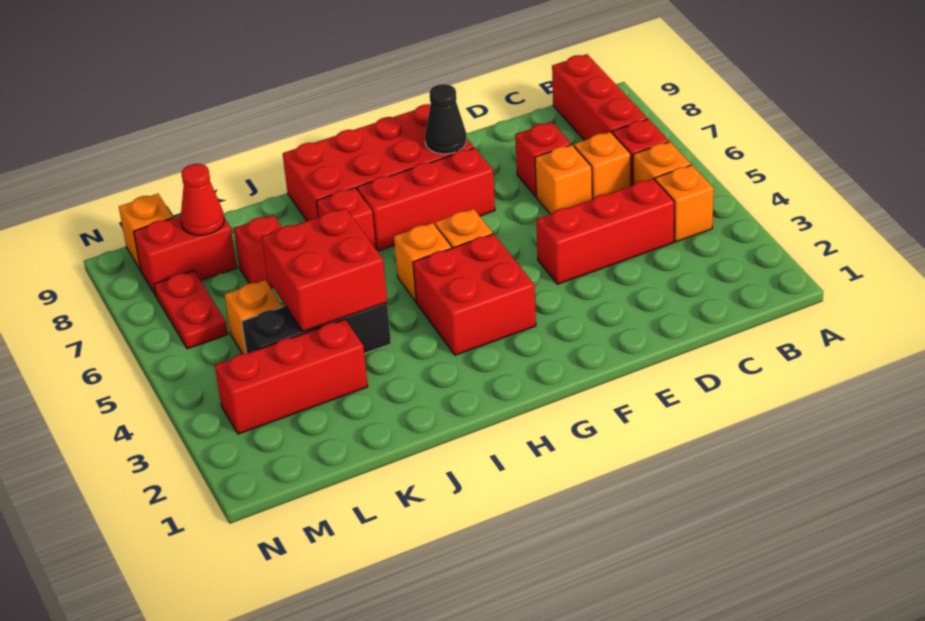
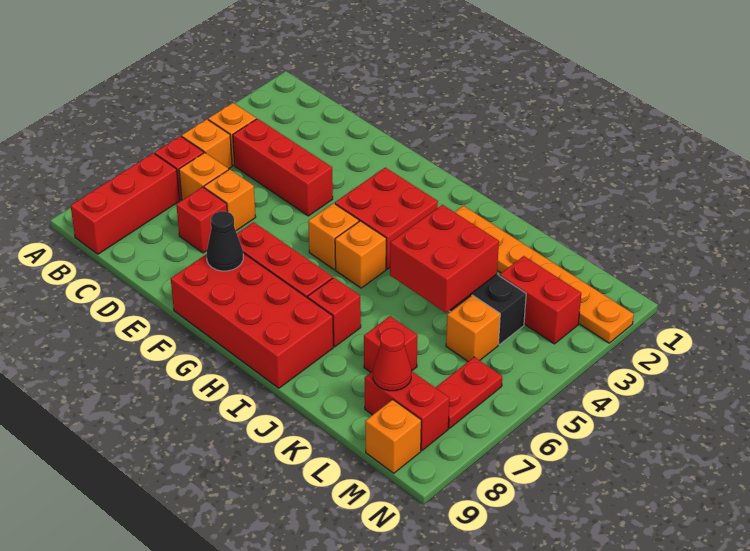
none -> orange 1x6 plate [455,206,634,343]
red 1x3 brick [215,319,368,434] -> red 1x2 brick [500,256,581,344]

